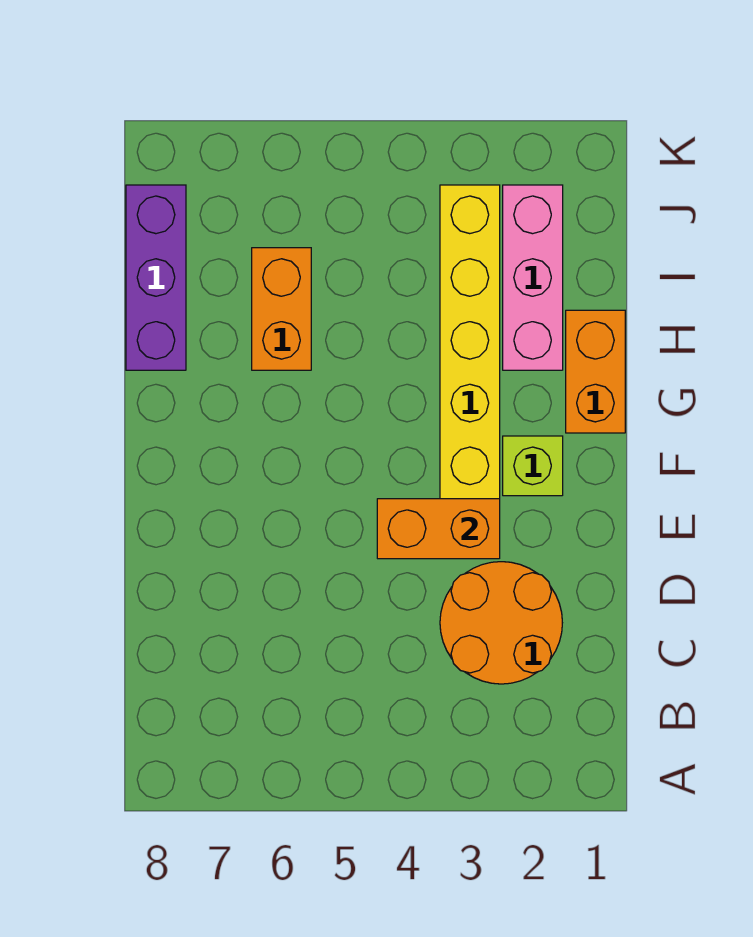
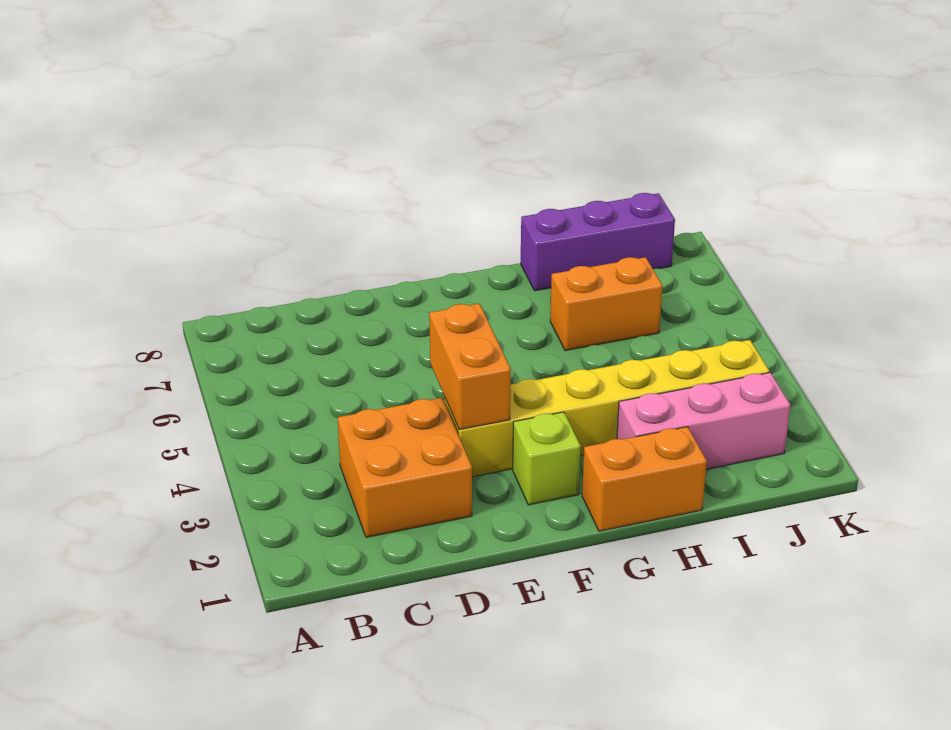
orange 2x2 round brick [440,562,562,684] -> orange 2x2 brick [338,398,472,537]

